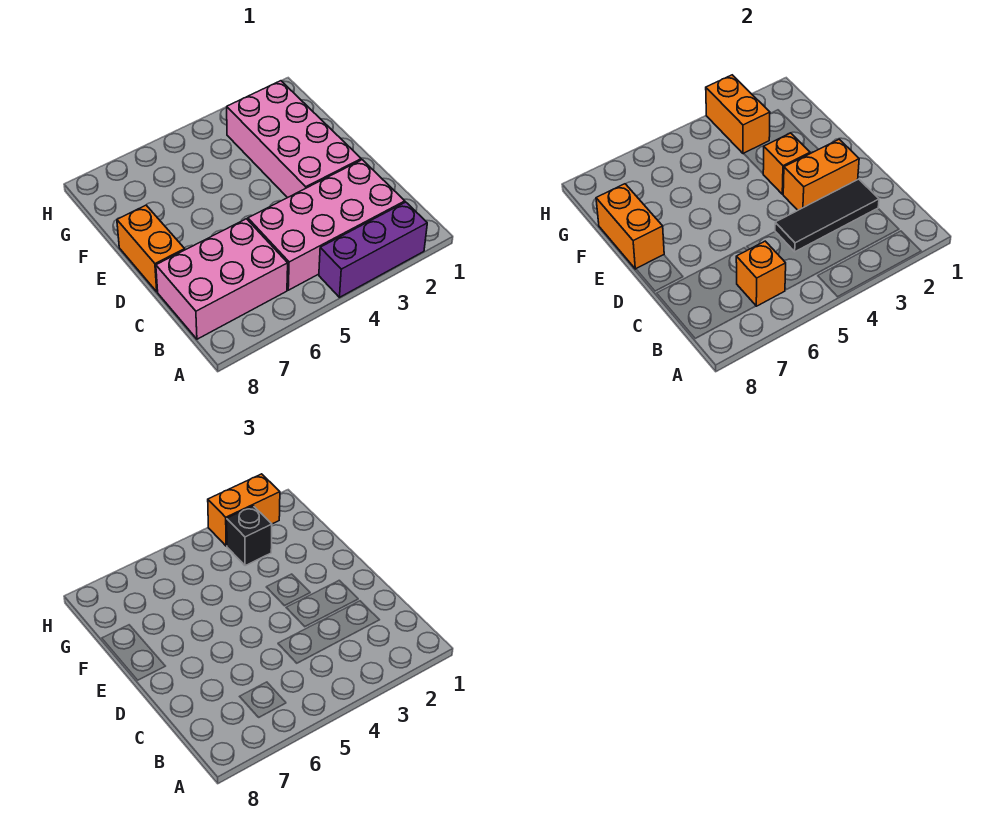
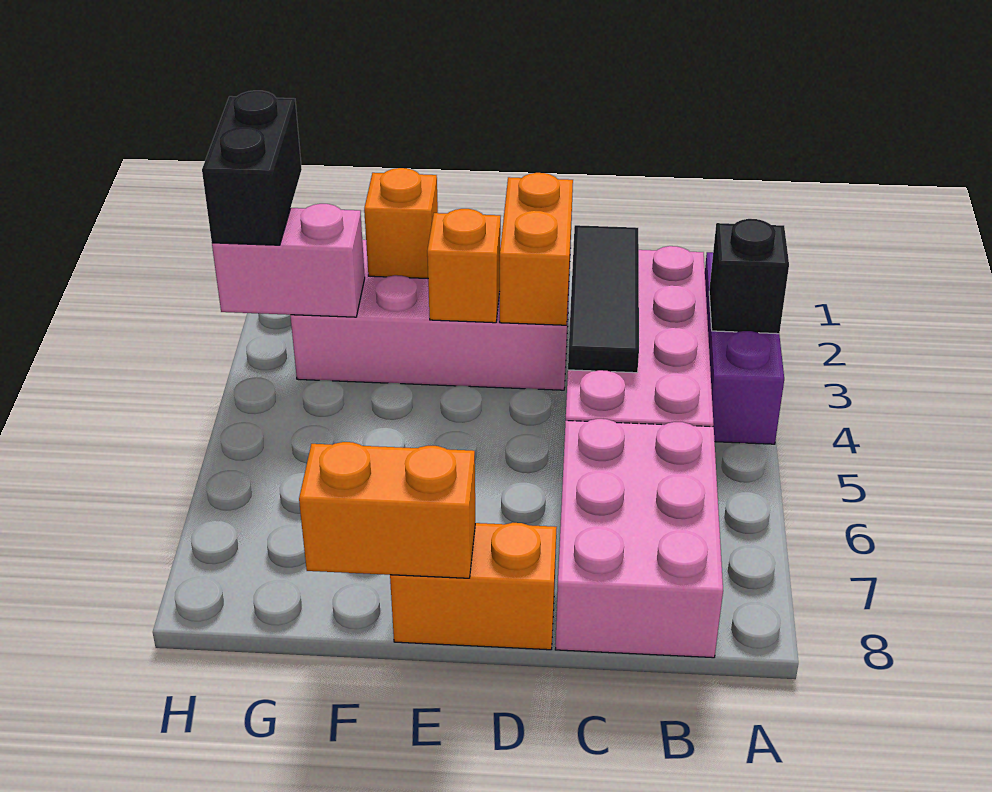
orange 1x1 brick [736,241,786,306] -> orange 1x1 brick moved to [364,168,438,278]
orange 1x2 brick [706,75,770,154] -> pink 1x2 brick [212,204,365,317]
black 1x1 brick [227,506,272,566] -> black 1x1 brick moved to [709,219,789,334]
orange 1x2 brick [208,474,280,546] -> black 1x2 brick [202,91,302,245]

